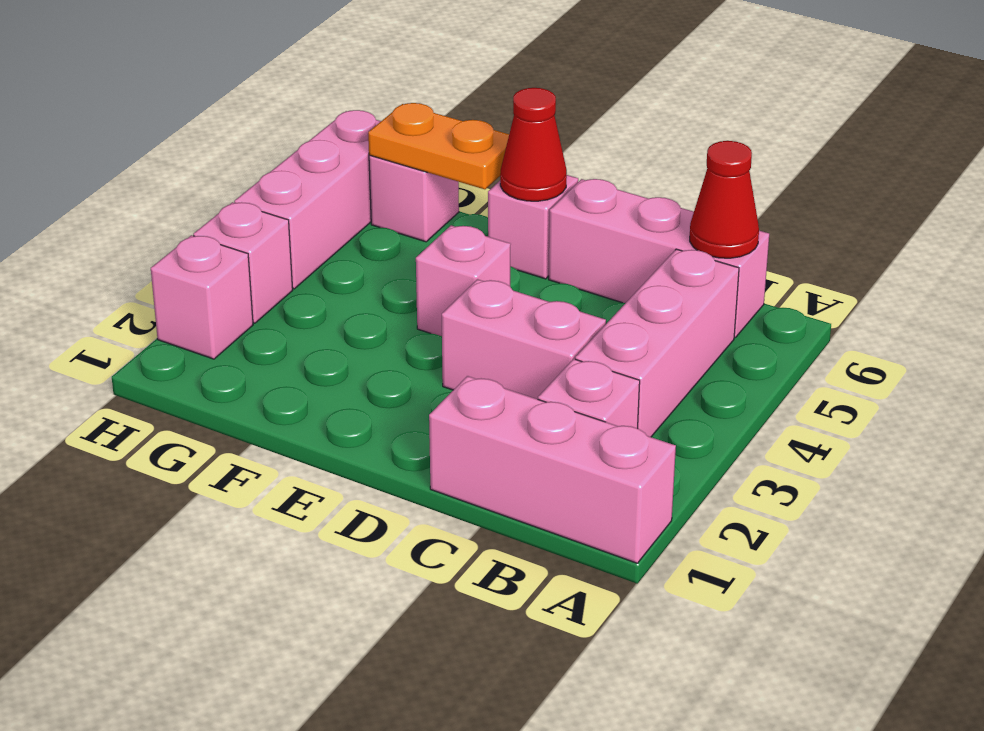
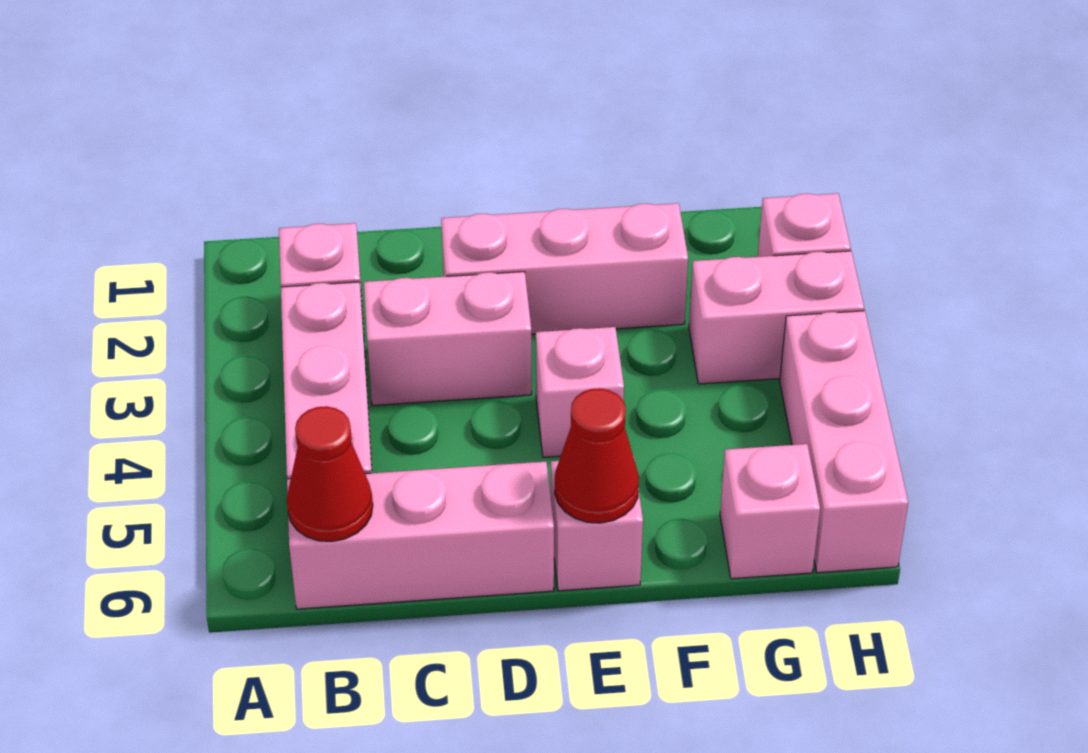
pink 1x3 brick [429,376,676,563] -> pink 1x3 brick moved to [441,203,688,334]
orange 1x2 plate [368,103,509,189] -> none
pink 1x1 brick [193,202,293,323] -> pink 1x2 brick [689,251,864,384]

